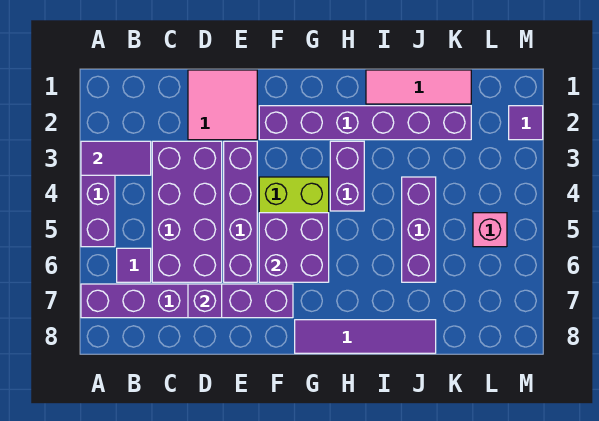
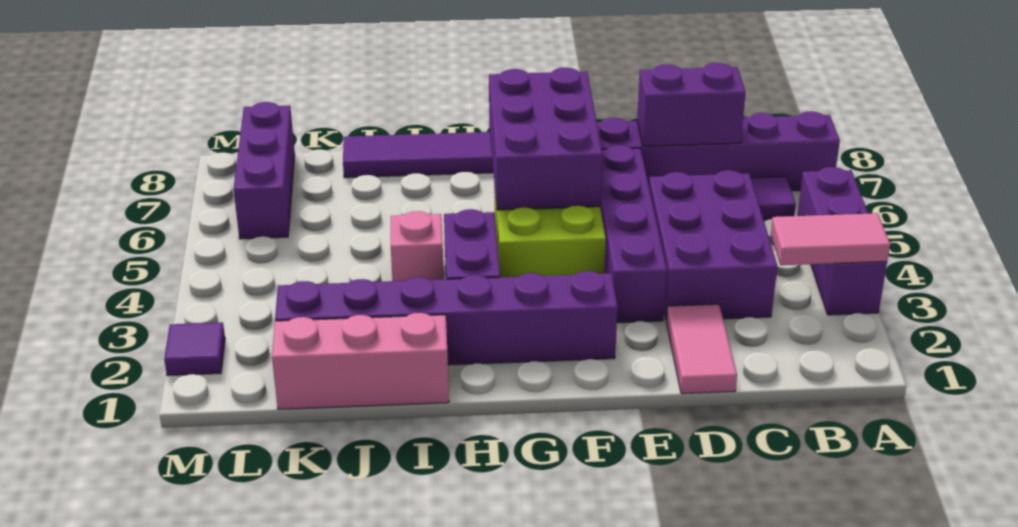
purple 1x2 tile [81,141,151,175] -> pink 1x2 tile [771,213,890,265]
purple 2x4 brick [152,141,222,282] -> purple 2x3 brick [649,170,777,320]
pink 2x2 tile [188,70,257,140] -> pink 1x2 tile [666,304,737,394]
purple 1x1 brick [188,284,222,318] -> purple 1x2 brick [637,63,746,146]
purple 2x2 brick [259,213,329,282] -> purple 2x3 brick [489,68,602,210]
pink 1x3 tile [366,70,471,104] -> pink 1x3 brick [272,313,449,409]
purple 1x3 brick [402,177,436,282] -> purple 1x3 brick moved to [233,102,295,239]
pink 1x1 brick [473,213,507,247] -> pink 1x1 brick moved to [391,211,444,281]

